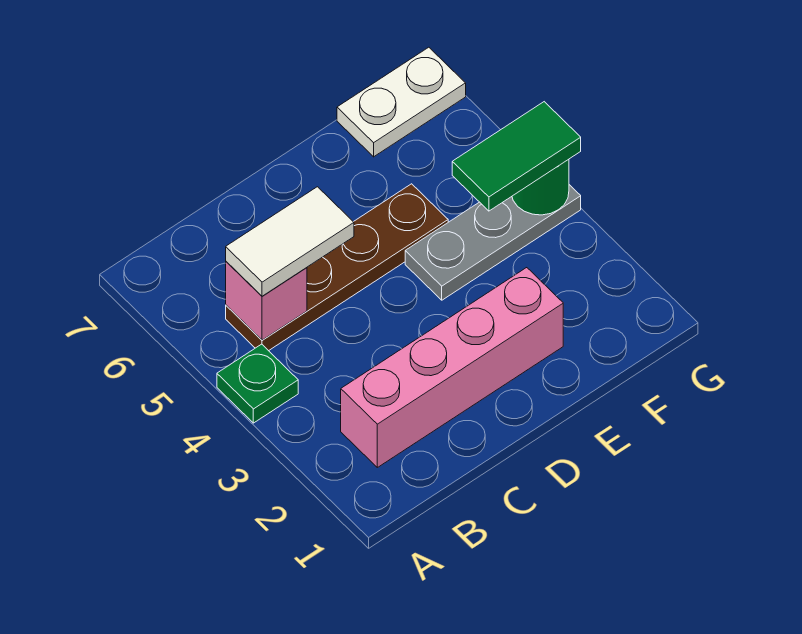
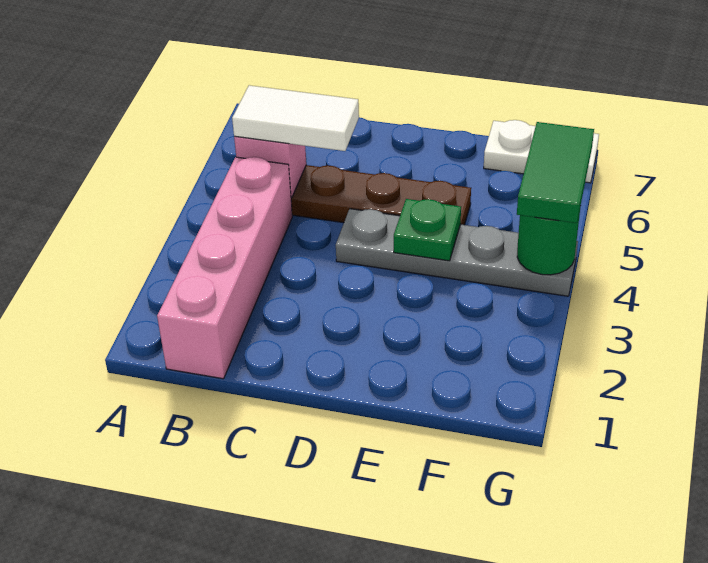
green 1x1 plate [217,344,298,423] -> green 1x1 plate moved to [394,199,461,261]
pink 1x4 brick [341,268,563,467] -> pink 1x4 brick turned to [157,157,292,379]
grey 1x3 plate [405,185,581,300] -> grey 1x4 plate [336,209,578,296]
green 1x2 tile [452,102,581,211] -> green 1x2 tile turned to [517,122,594,223]

